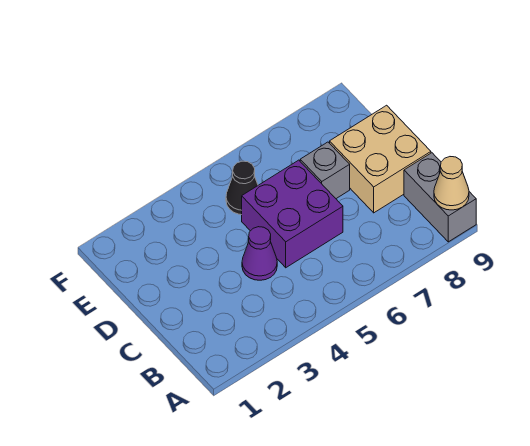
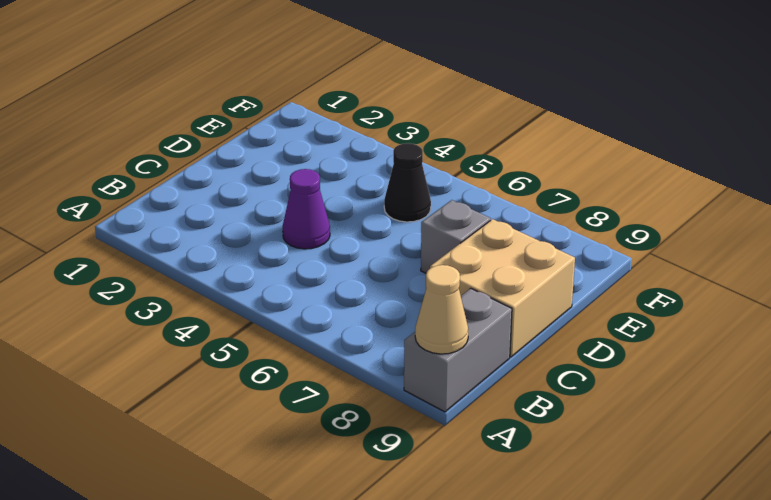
purple 2x2 brick [242,160,343,268] -> none

